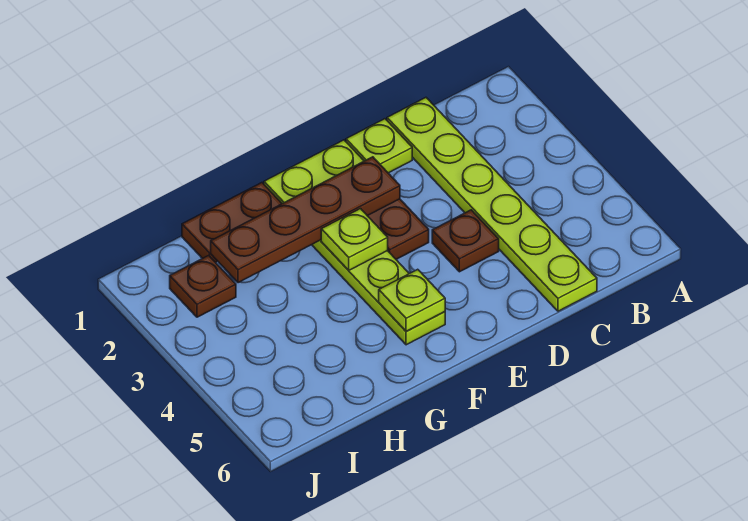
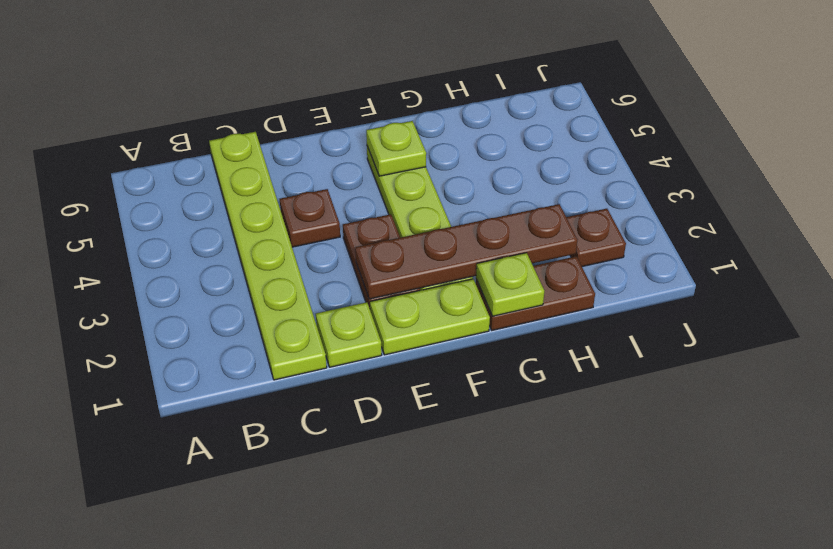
lime 1x1 plate [321,209,388,270] -> lime 1x1 plate moved to [476,253,544,316]

